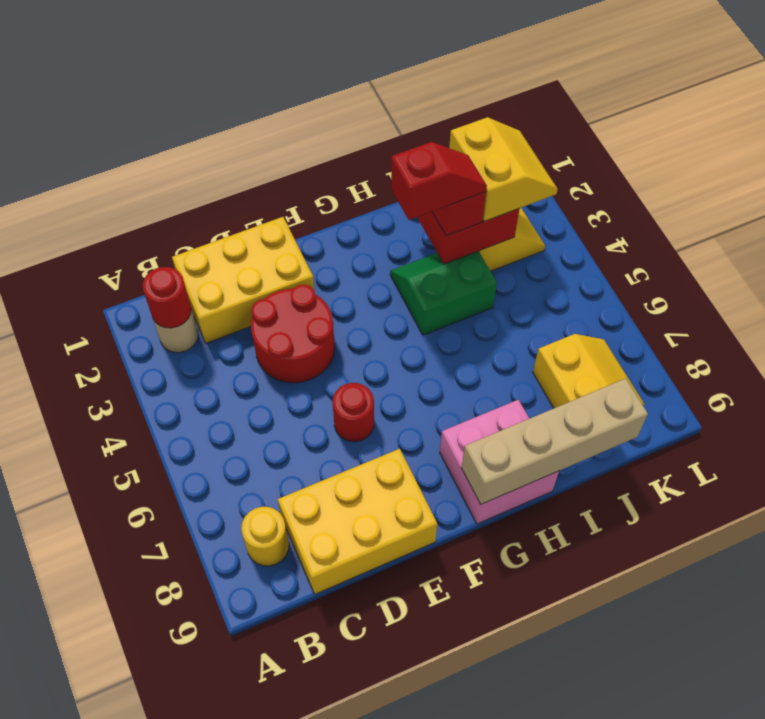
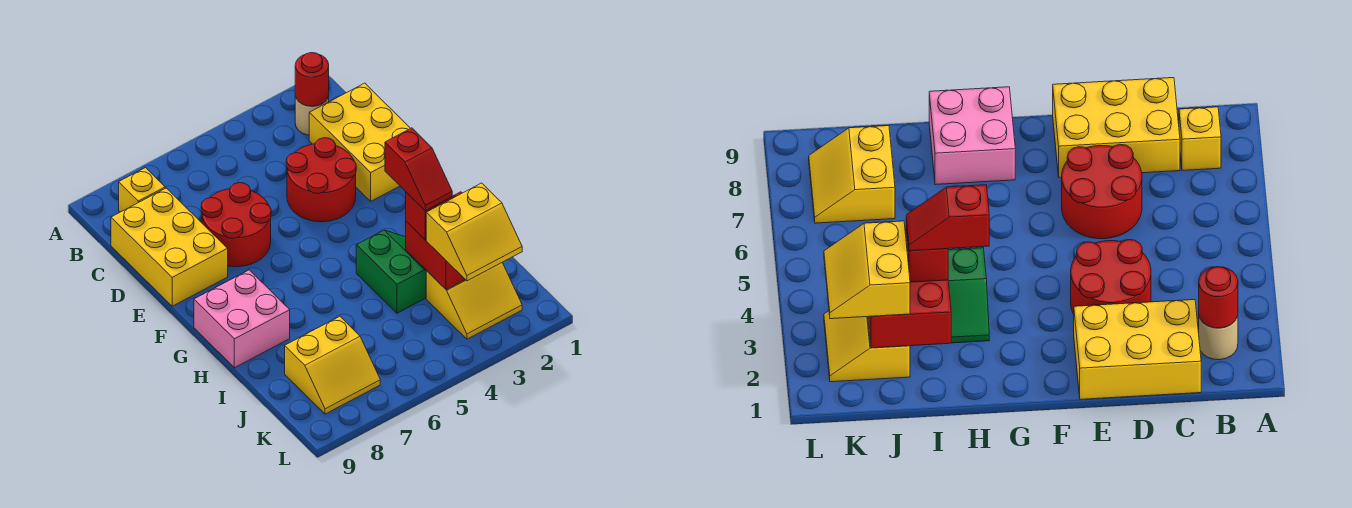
yellow 1x1 round brick [241,507,289,566] -> yellow 1x1 brick [119,168,165,212]
red 1x1 round brick [333,383,374,442] -> red 2x2 round brick [201,183,271,267]
tan 1x4 brick [462,379,648,504] -> none

